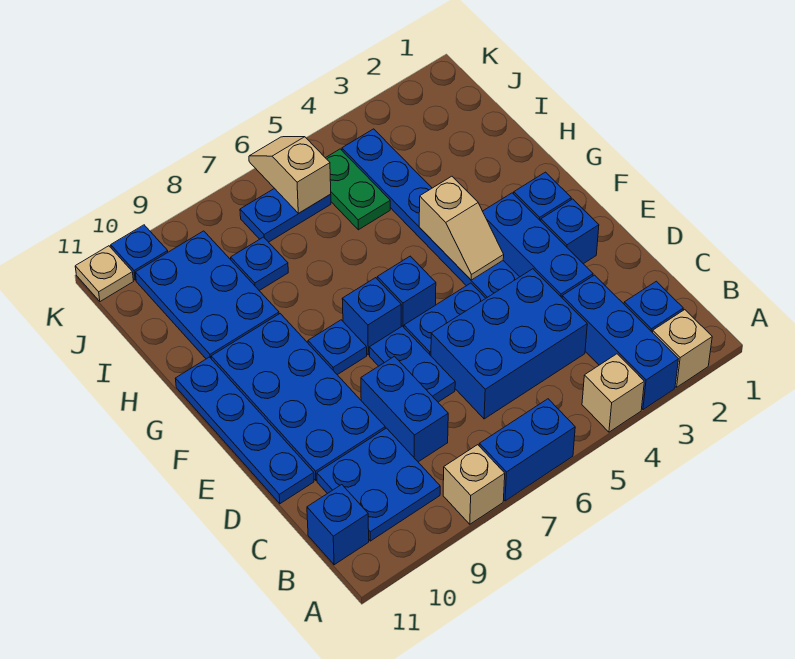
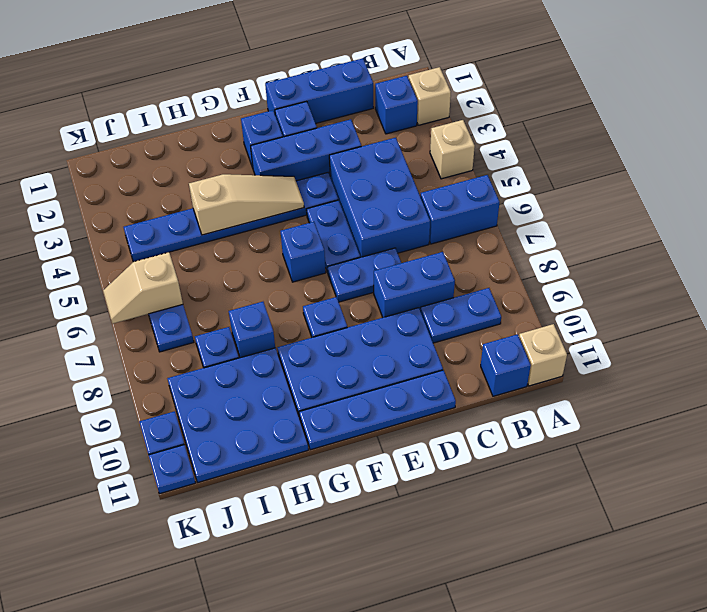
blue 1x3 brick [562,275,678,410] -> blue 1x3 brick moved to [265,58,373,124]
blue 1x2 brick [479,399,575,501] -> blue 1x2 brick turned to [420,175,500,244]
tan 1x1 brick [443,445,505,524] -> tan 1x1 brick moved to [519,324,567,386]
blue 2x2 plate [317,428,440,541] -> blue 1x2 plate [421,288,501,343]
tan 1x2 slope [419,176,504,280] -> tan 1x3 slope [189,174,304,235]
blue 1x1 brick [342,278,401,355] -> blue 1x1 brick moved to [229,302,275,358]
blue 2x3 plate [135,231,279,359] -> blue 3x3 plate [167,348,308,482]
green 1x2 plate [326,149,390,230] -> none
tan 1x1 plate [75,246,133,301] -> blue 1x1 plate [149,445,195,494]

